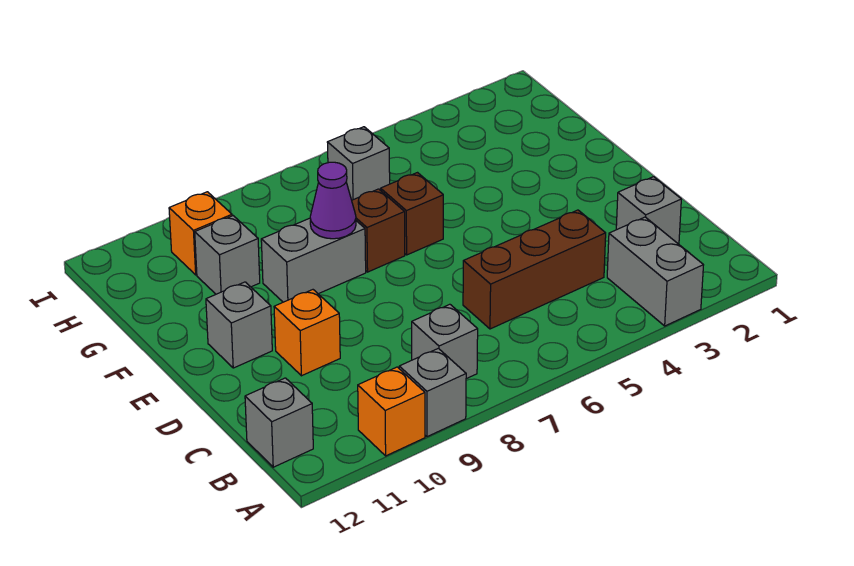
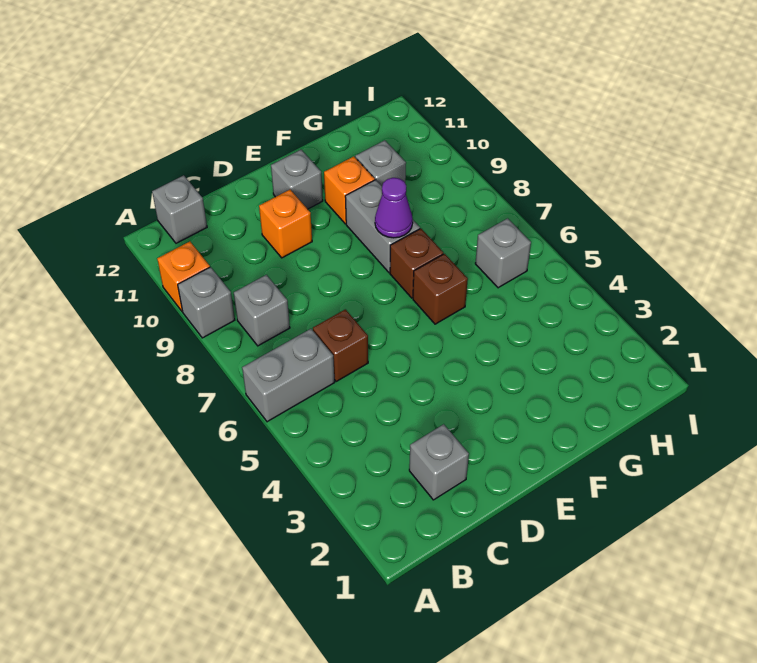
grey 1x2 brick [607,217,703,326] -> grey 1x2 brick moved to [242,329,335,422]
brown 1x3 brick [463,210,606,329] -> brown 1x1 brick [313,309,368,381]
orange 1x1 brick [169,192,232,275] -> orange 1x1 brick moved to [324,156,375,224]

